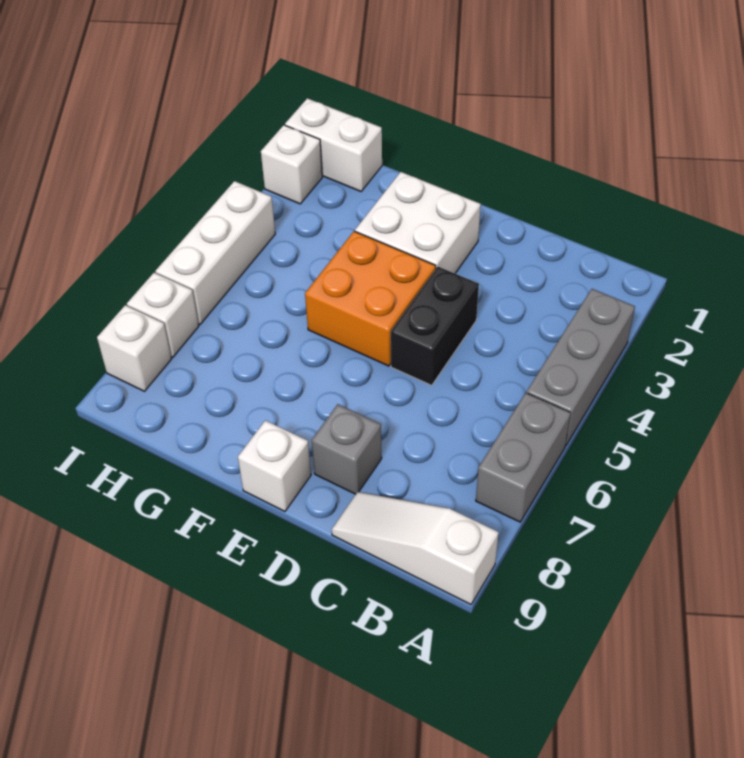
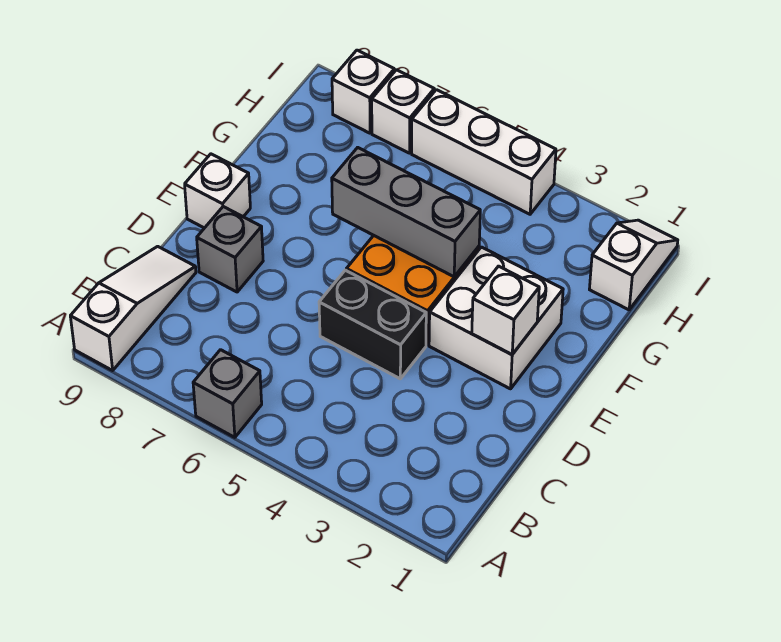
grey 1x3 brick [527,289,635,446] -> grey 1x3 brick moved to [332,148,480,277]
grey 1x2 brick [476,393,571,522] -> grey 1x1 brick [193,350,262,437]
white 1x2 brick [285,98,382,191] -> white 1x2 slope [589,220,678,310]
white 1x1 brick [261,125,322,204] -> white 1x1 brick moved to [472,266,539,355]

